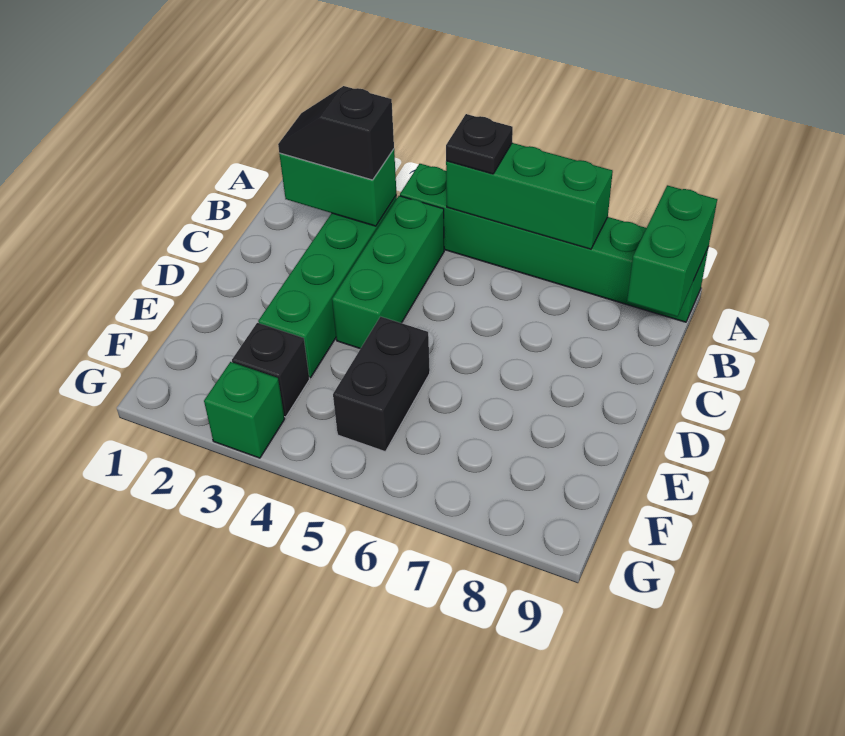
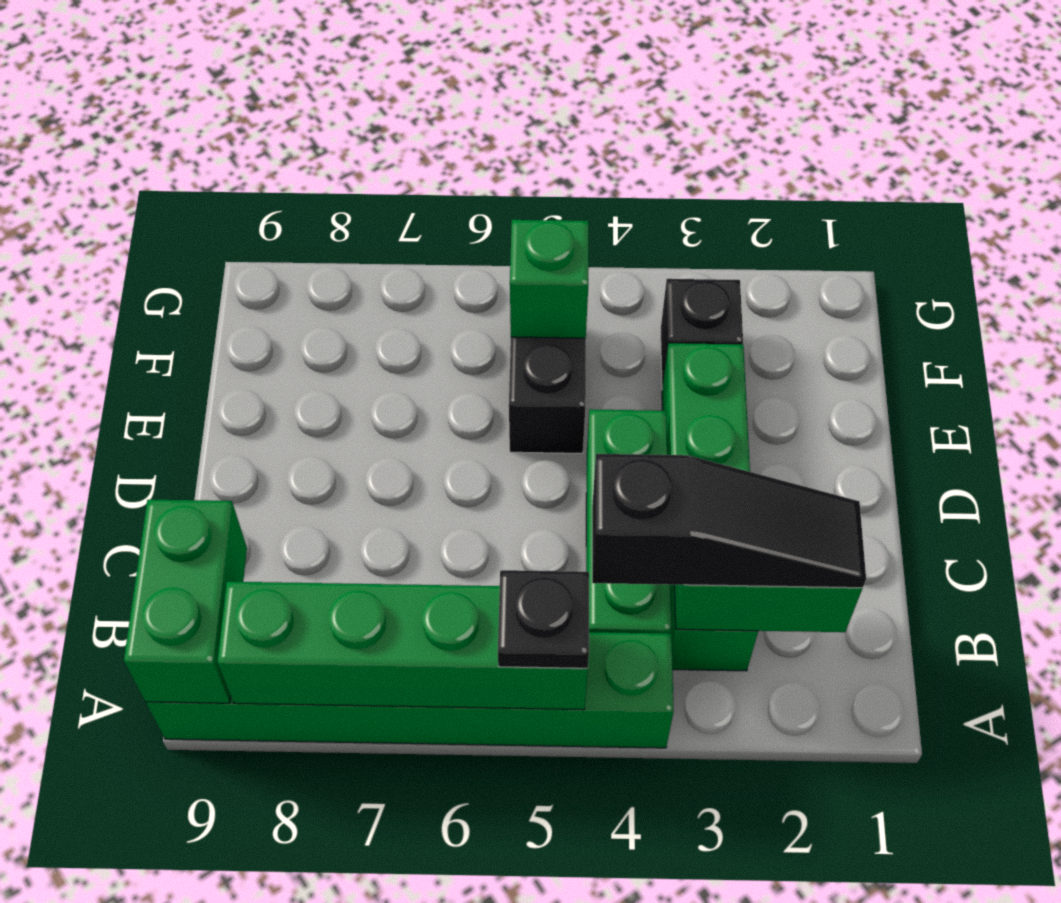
green 1x3 brick [446,143,613,249] -> green 1x4 brick [217,582,588,710]
black 1x2 slope [278,86,394,180] -> black 1x3 slope [592,454,866,588]
green 1x1 brick [204,362,285,458] -> green 1x1 brick moved to [510,220,589,338]

